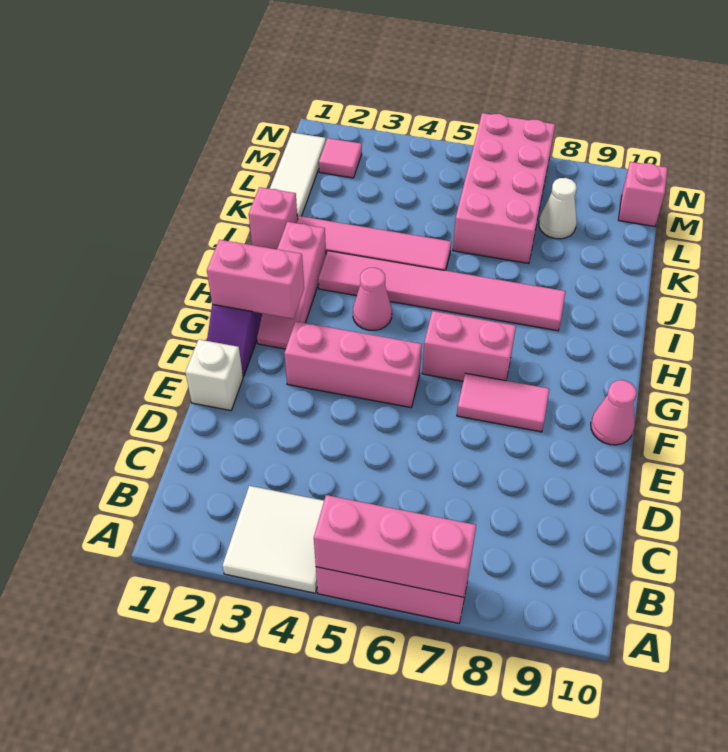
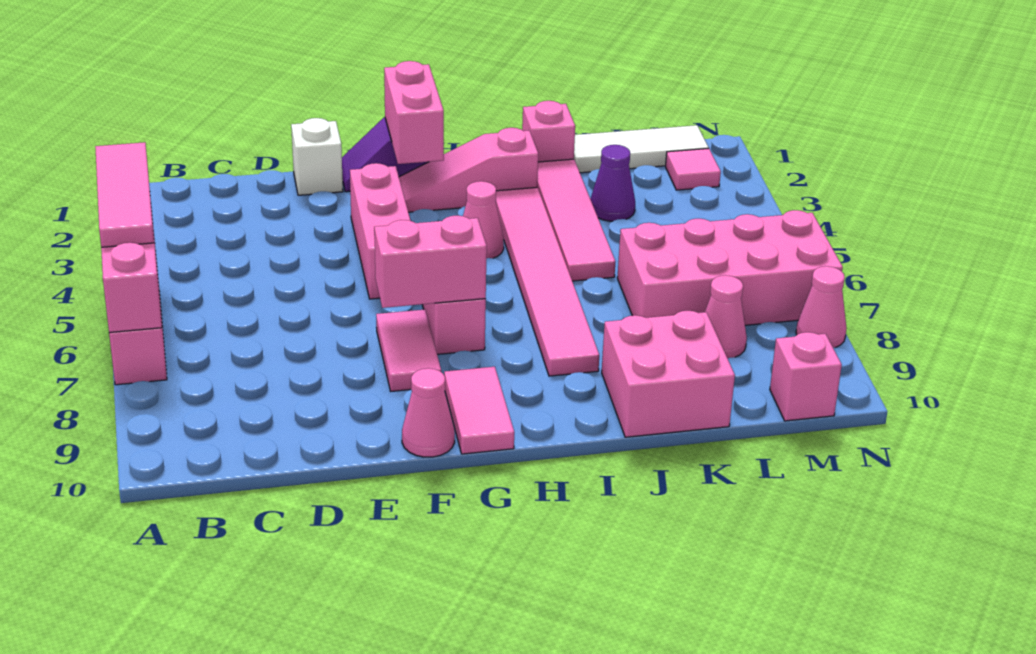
white 2x2 tile [223,486,324,593] -> none
none -> pink 1x3 tile [95,142,154,247]
none -> pink 1x2 brick [374,216,487,308]
none -> pink 1x2 tile [444,367,514,454]
none -> pink 2x2 brick [602,311,735,437]
none -> purple 1x1 cone [590,145,635,221]
white 1x1 cone [539,178,577,239] -> pink 1x1 cone [705,275,747,358]
none -> pink 1x1 cone [796,266,847,348]

